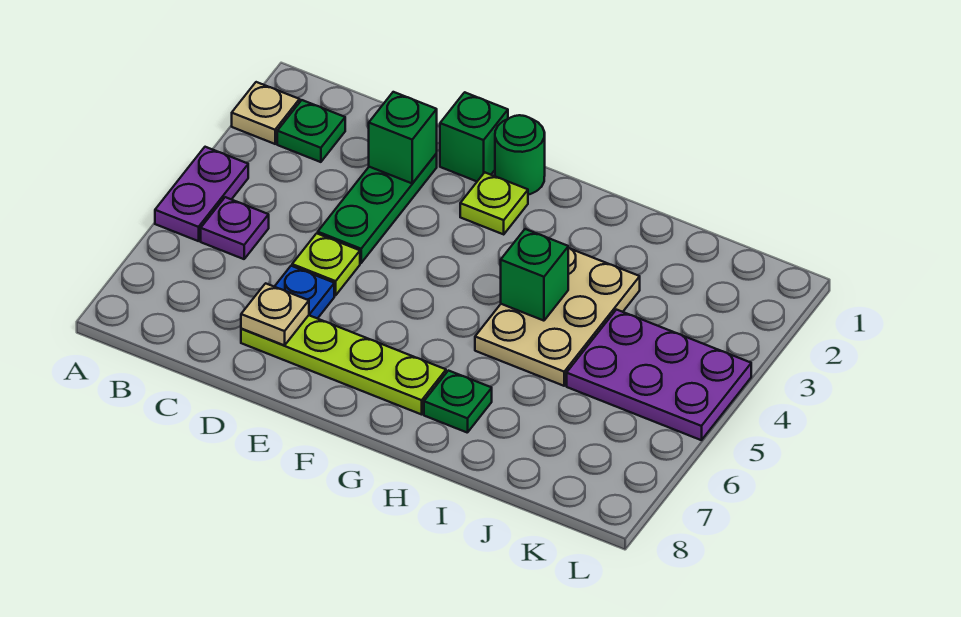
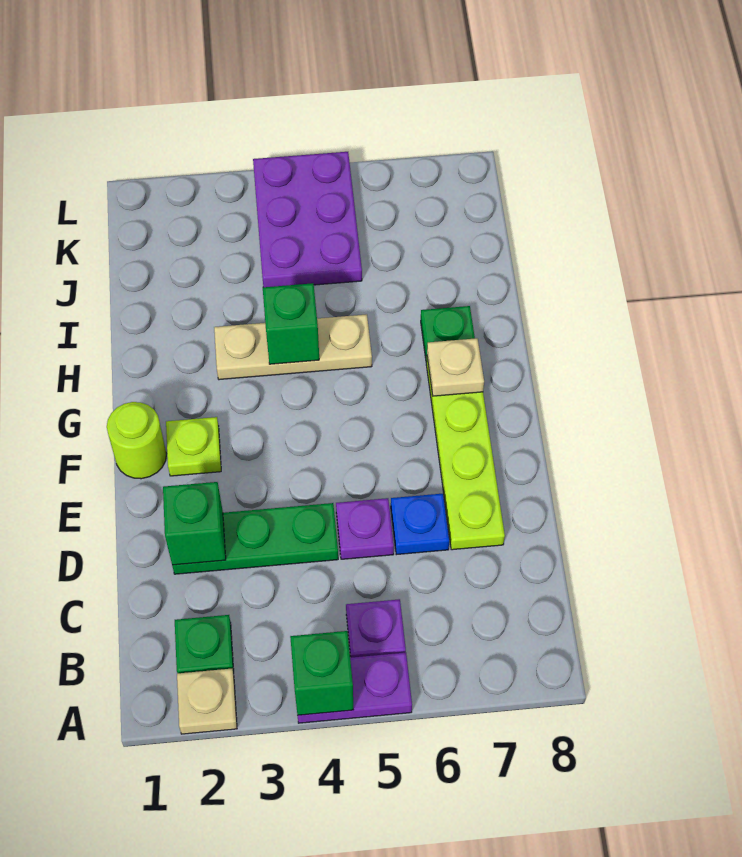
lime 1x1 plate [292,233,360,295] -> purple 1x1 plate [336,498,394,559]
tan 1x1 plate [241,283,309,345] -> tan 1x1 plate moved to [427,338,484,396]
green 1x1 brick [440,92,508,181] -> green 1x1 brick moved to [290,631,353,715]
green 1x1 round brick [495,115,545,195] -> lime 1x1 round brick [107,402,166,479]
tan 2x3 plate [475,248,640,386] -> tan 1x3 plate [214,314,372,380]

